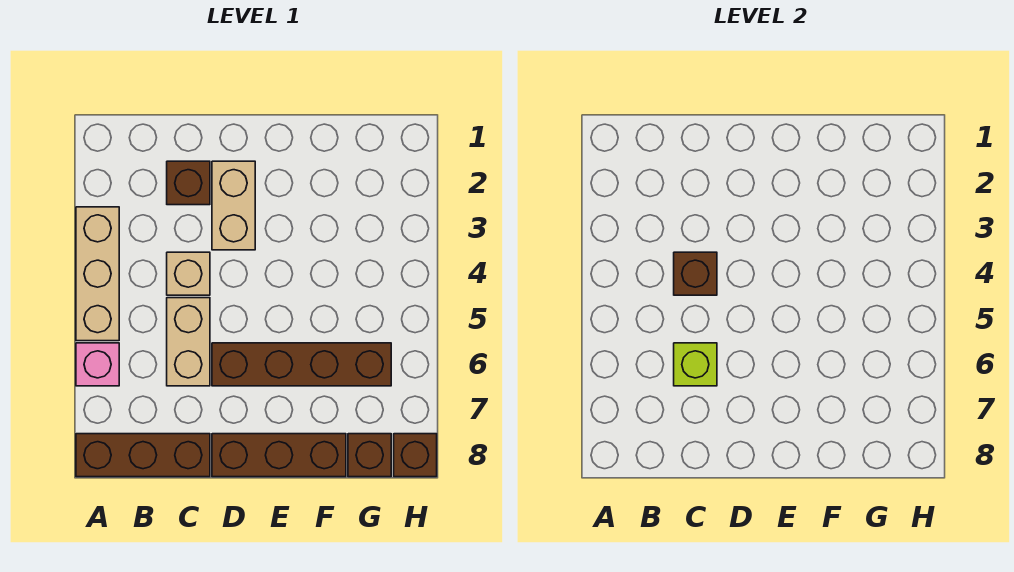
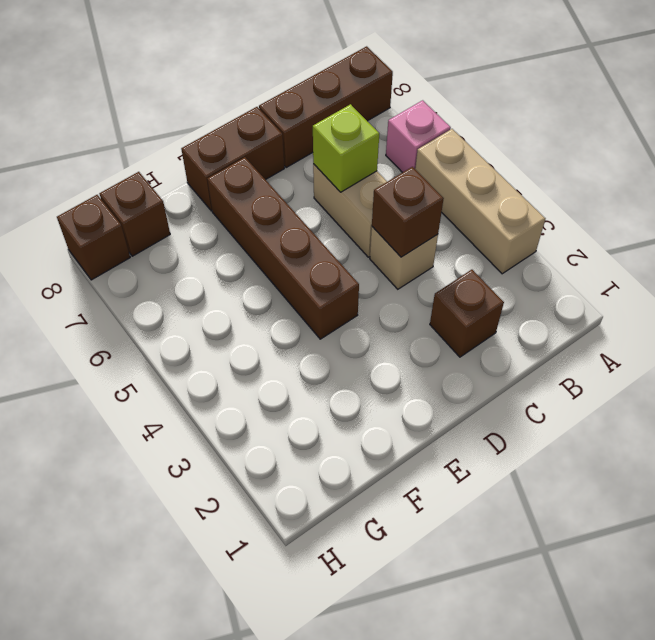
tan 1x2 brick [212,161,255,250] -> none
brown 1x4 brick [212,343,391,386] -> brown 1x4 brick turned to [207,157,359,339]
brown 1x3 brick [212,434,346,477] -> brown 1x2 brick [181,107,284,211]

